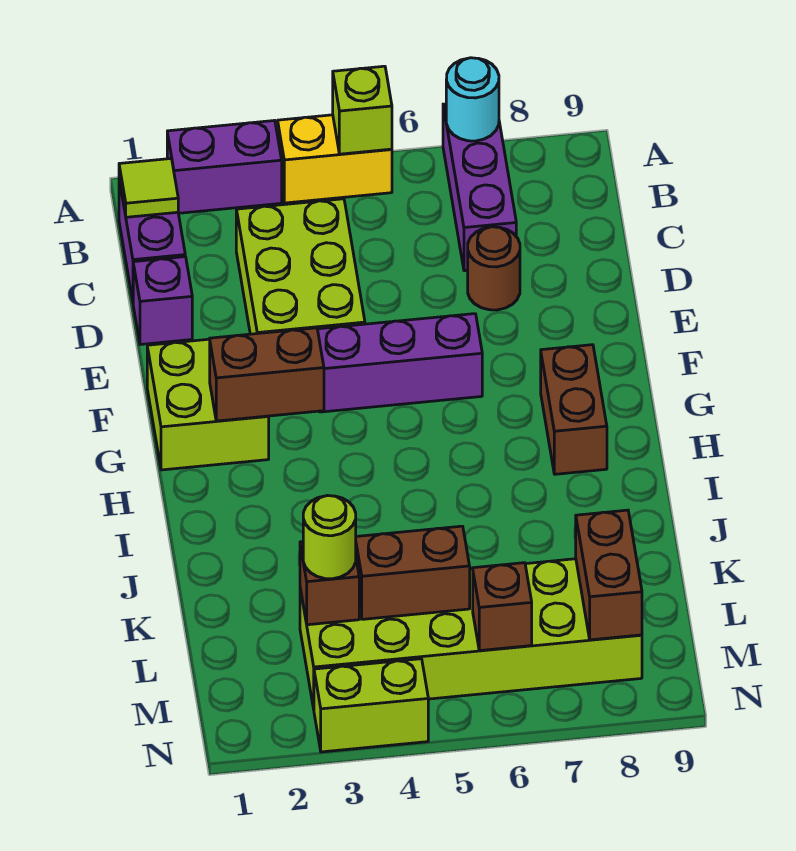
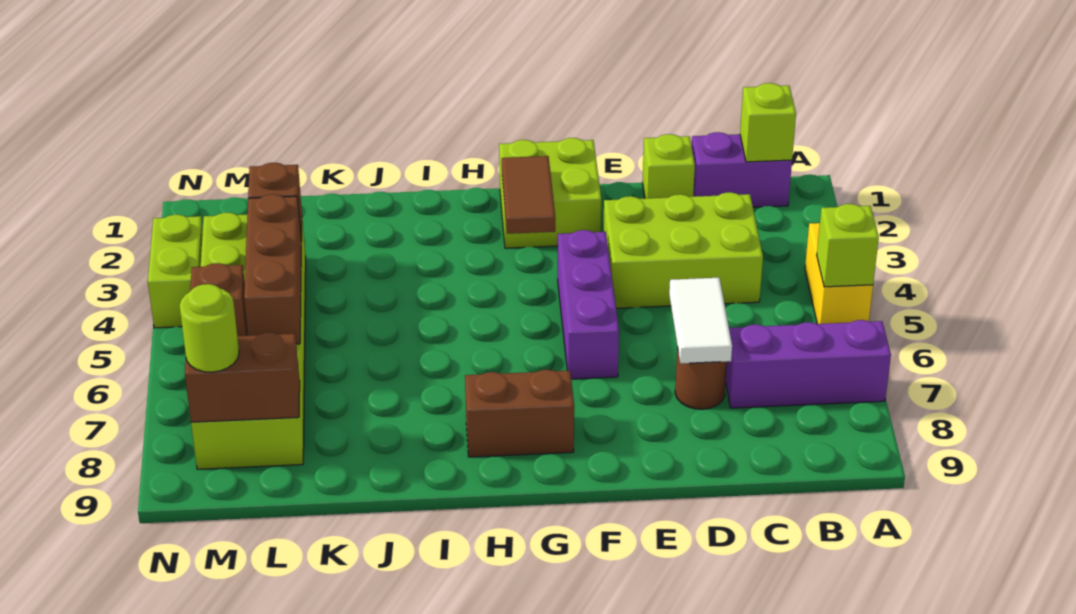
purple 1x2 brick [167,120,282,213] -> none
cyan 1x1 round brick [446,58,499,141] -> none
lime 1x1 tile [119,158,178,217] -> lime 1x1 brick [740,83,796,162]
purple 1x1 brick [133,257,192,345] -> lime 1x1 brick [642,134,695,198]
none -> white 1x2 tile [669,278,732,364]
brown 1x2 brick [210,328,324,421] -> brown 1x2 tile [502,156,555,234]
lime 1x1 round brick [303,496,356,579] -> lime 1x1 round brick moved to [180,284,239,372]
brown 1x2 brick [356,526,470,619] -> brown 1x3 brick [244,194,301,344]

